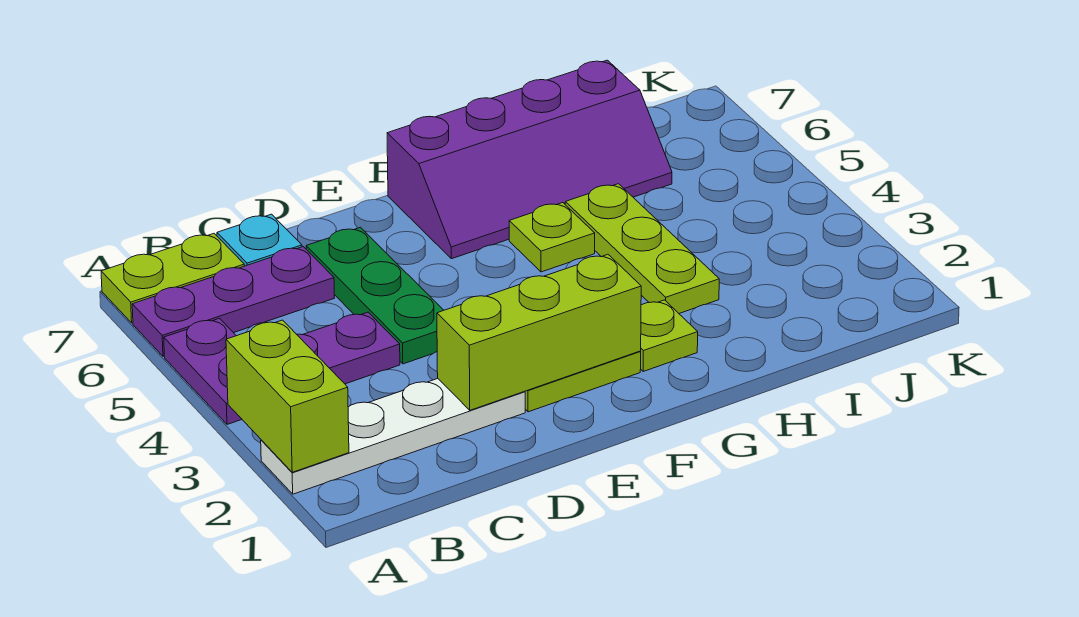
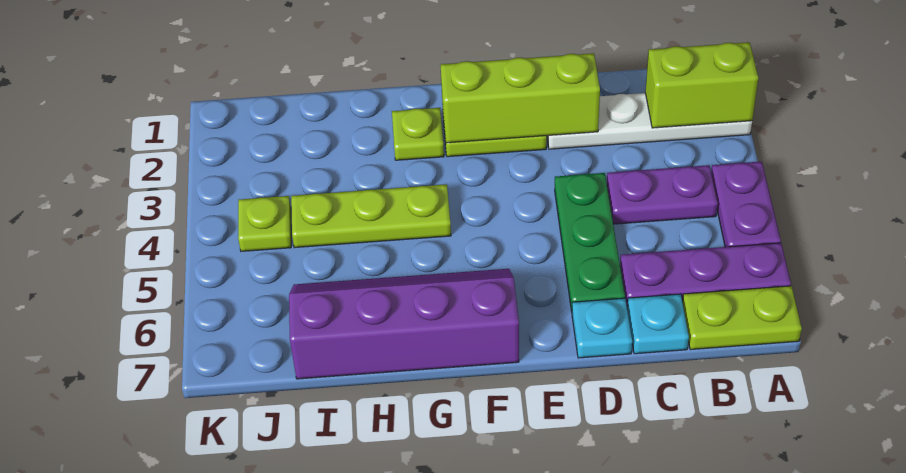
lime 1x2 brick [226,320,349,472] -> lime 1x2 brick turned to [645,42,758,128]
none -> cyan 1x1 plate [572,298,632,358]
lime 1x1 plate [509,203,595,272] -> lime 1x1 plate moved to [238,196,291,251]
lime 1x3 plate [565,184,719,313] -> lime 1x3 plate turned to [291,184,451,248]

